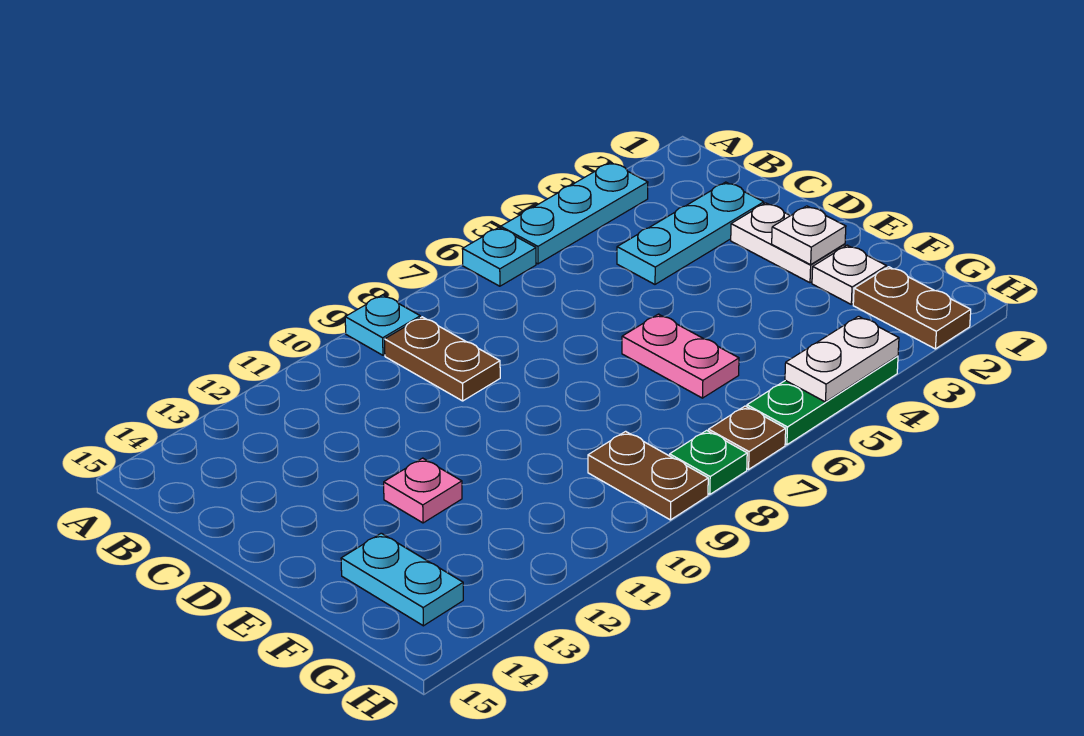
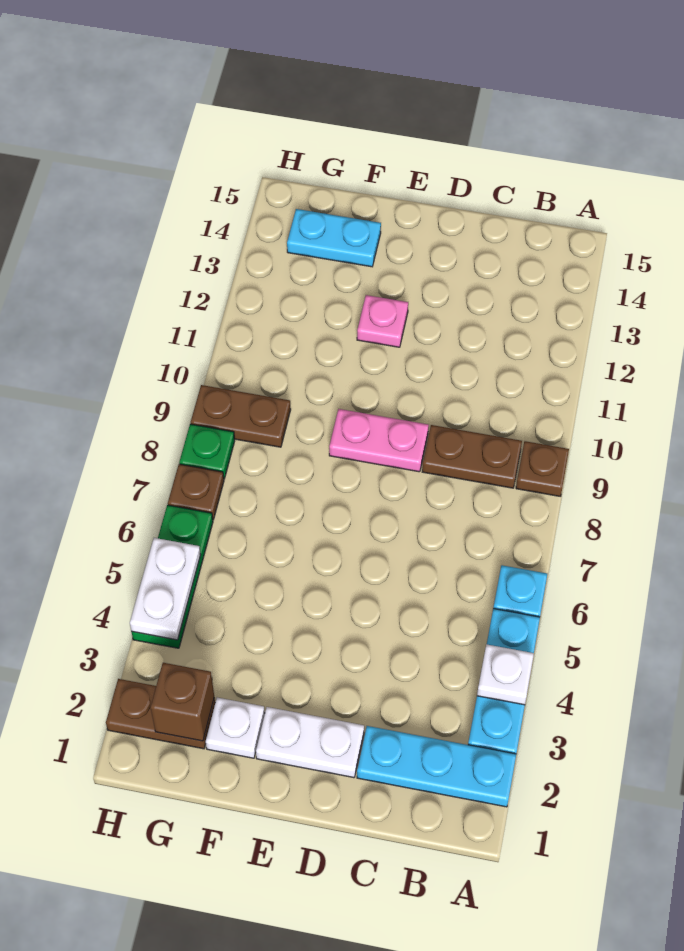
cyan 1x1 plate [345,295,420,355] -> brown 1x1 plate [516,441,569,496]
cyan 1x3 plate [617,182,764,284] -> cyan 1x3 plate turned to [357,726,516,807]
white 1x1 plate [772,206,846,265] -> white 1x1 plate moved to [477,644,534,705]
pink 1x2 plate [622,314,739,398] -> pink 1x2 plate moved to [329,409,429,472]
none -> brown 1x1 brick [150,663,214,741]

